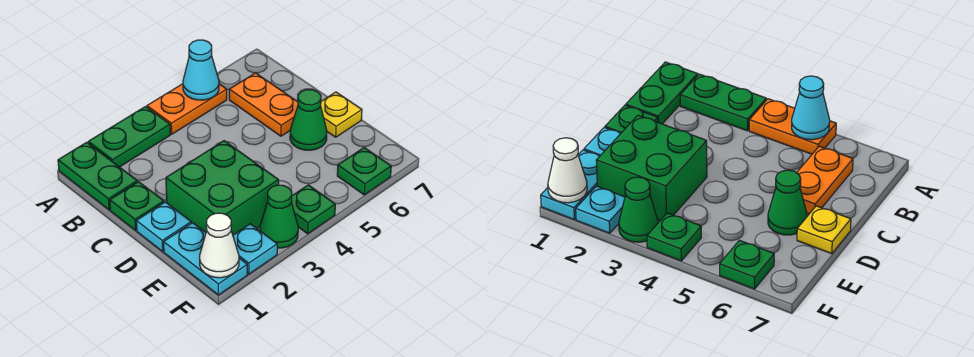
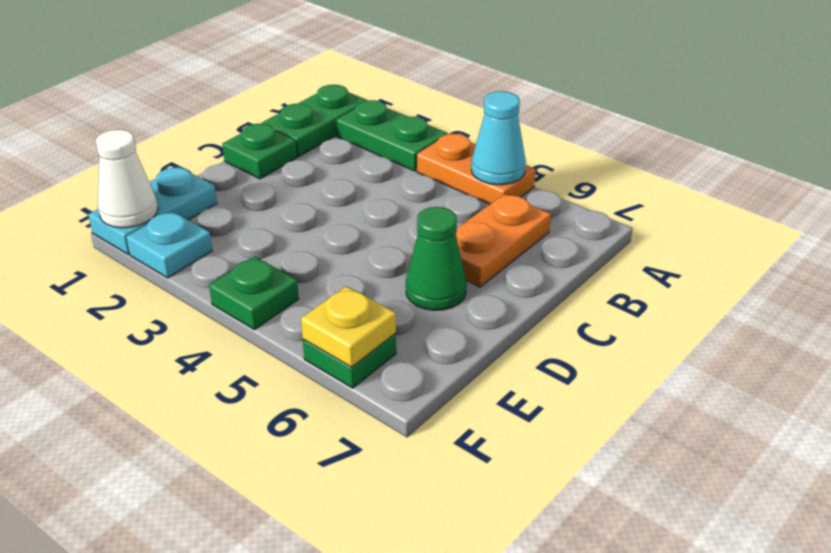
cyan 1x1 plate [136,202,191,251] -> none
green 2x2 brick [166,141,279,235] -> none
yellow 1x1 plate [321,92,362,137] -> yellow 1x1 plate moved to [301,286,396,367]
green 1x1 cone [260,185,298,248] -> none

